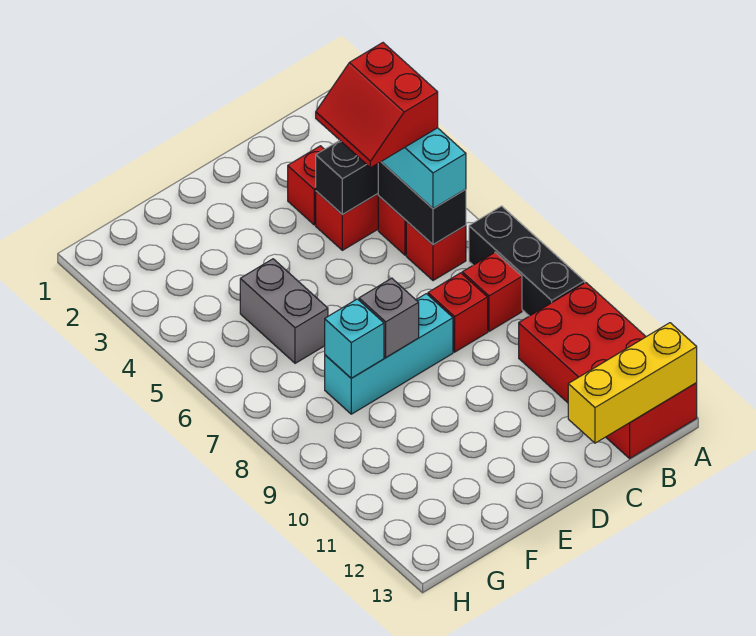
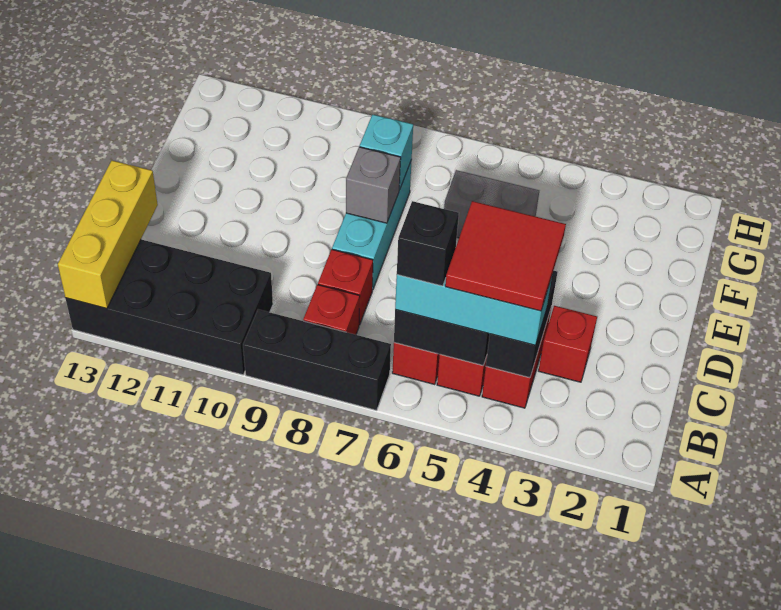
red 2x4 brick [519,282,697,458] -> black 2x4 brick [66,239,273,375]
red 2x2 slope [316,43,438,168] -> red 2x2 tile [445,201,566,311]
none -> black 1x1 brick [397,201,459,286]

